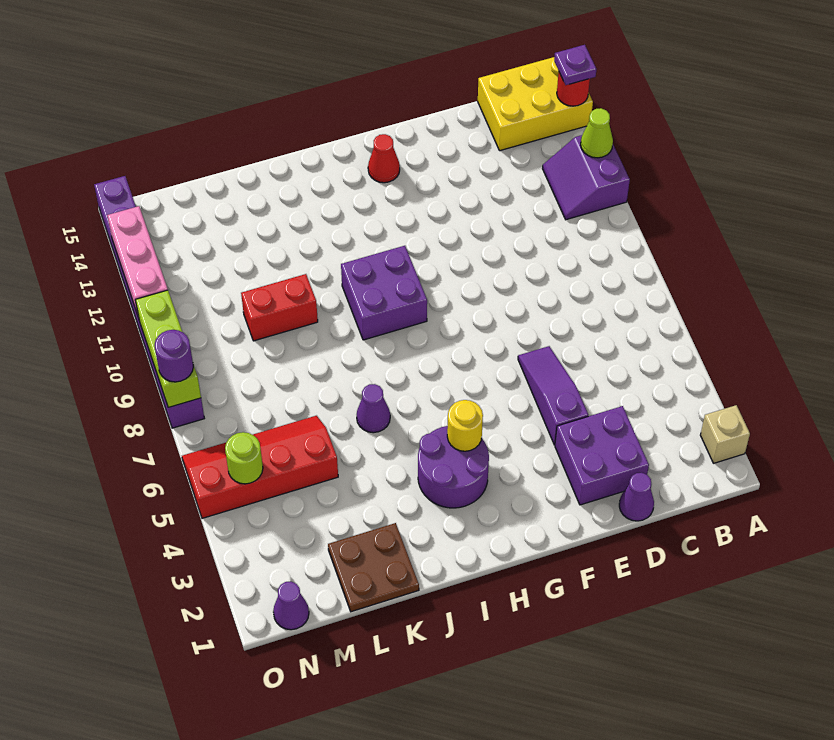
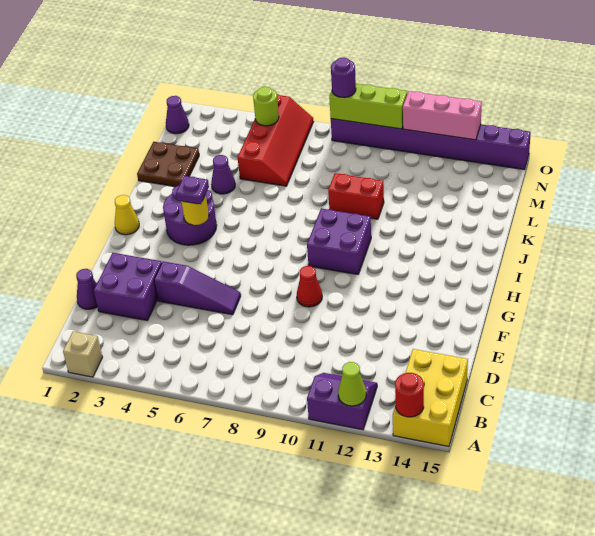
purple 1x1 plate [554,45,596,85] -> purple 1x1 plate moved to [176,176,209,204]
red 1x1 cone [368,134,400,183] -> red 1x1 cone moved to [297,266,322,307]
none -> yellow 1x1 cone [115,195,139,235]
purple 1x1 cone [357,384,390,433] -> purple 1x1 cone moved to [211,155,235,194]
red 1x2 brick [241,274,318,341] -> red 1x2 brick turned to [328,173,384,219]

